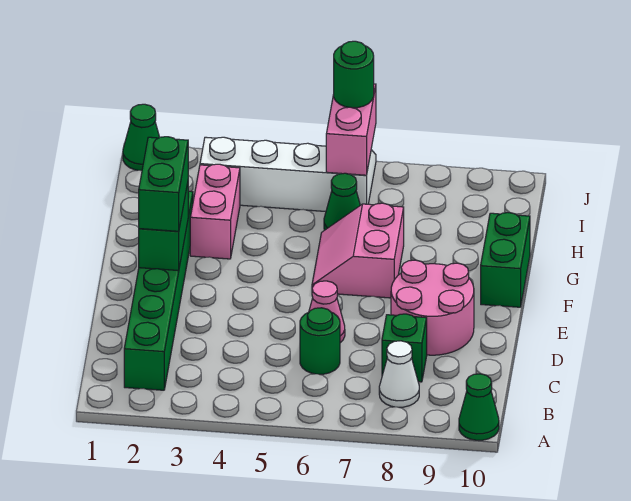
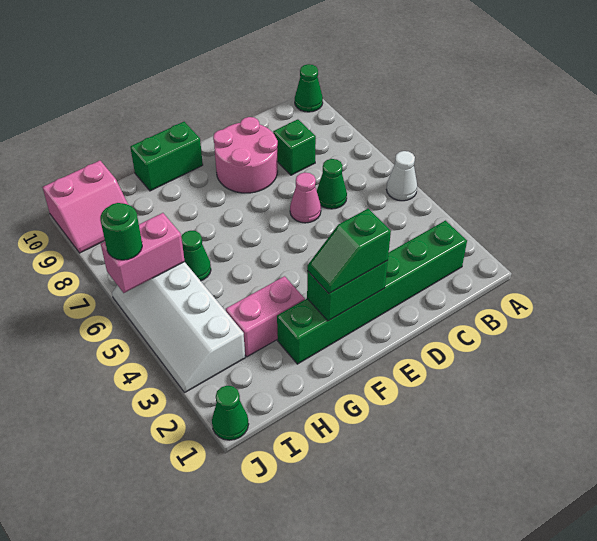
white 1x1 cone [379,341,419,407] -> white 1x1 cone moved to [387,151,417,201]
green 1x1 round brick [300,308,340,374] -> green 1x1 cone [317,159,347,209]
green 1x2 brick [139,137,188,231] -> green 1x2 slope [307,209,391,293]
pink 2x2 slope [312,203,404,298] -> pink 2x2 slope moved to [43,161,128,253]

